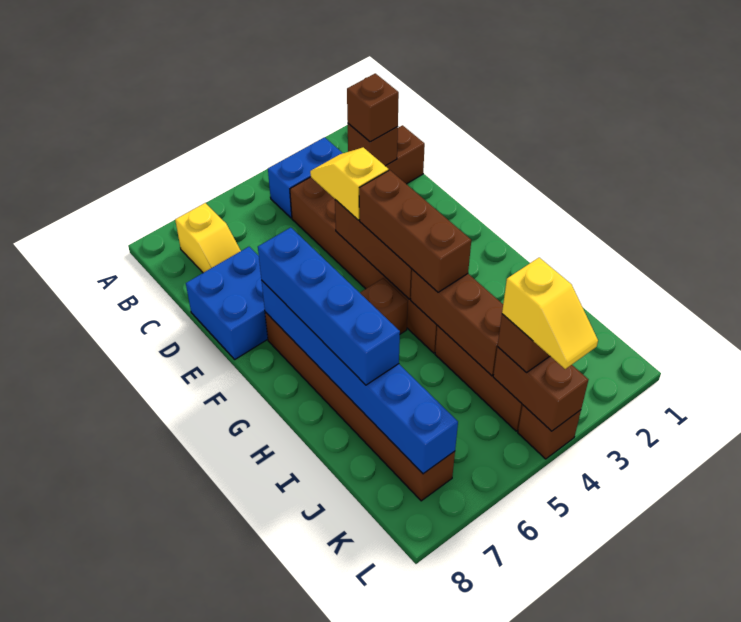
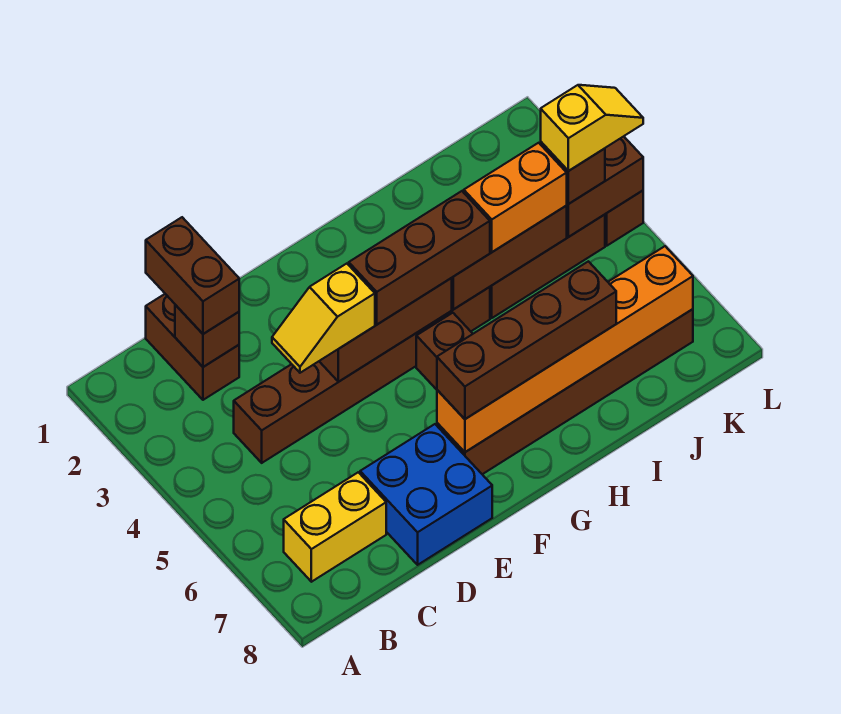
blue 1x2 brick [268,137,343,218] -> none
yellow 1x2 slope [175,203,241,273] -> yellow 1x2 brick [284,472,386,582]
brown 1x1 brick [347,73,399,142] -> brown 1x2 brick [146,217,239,334]
blue 1x6 brick [262,281,458,474] -> orange 1x6 brick [437,246,693,452]
blue 1x4 brick [258,227,400,385] -> brown 1x4 brick [437,261,616,419]
none -> orange 1x2 brick [464,143,567,252]

